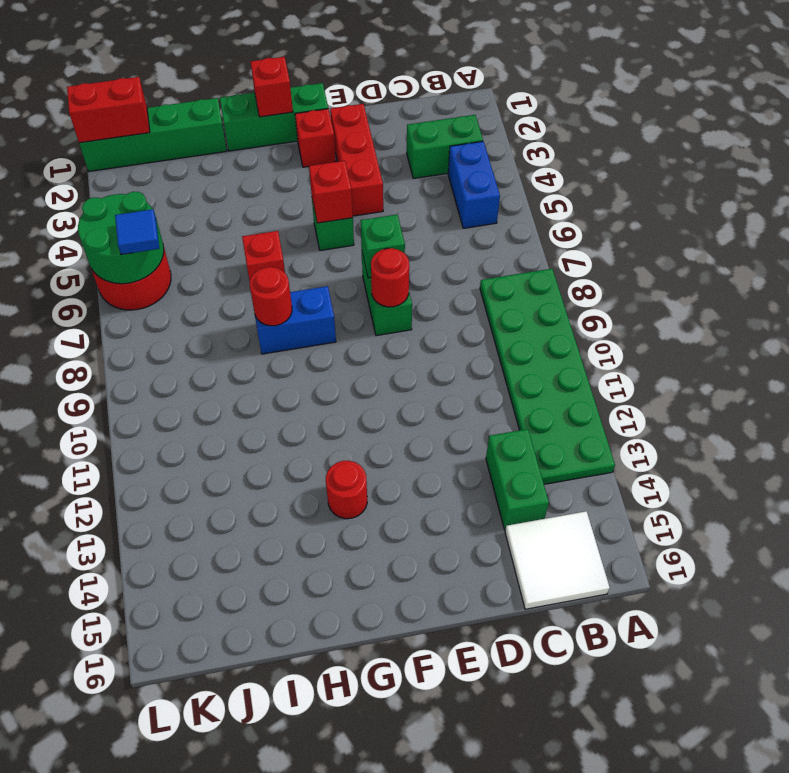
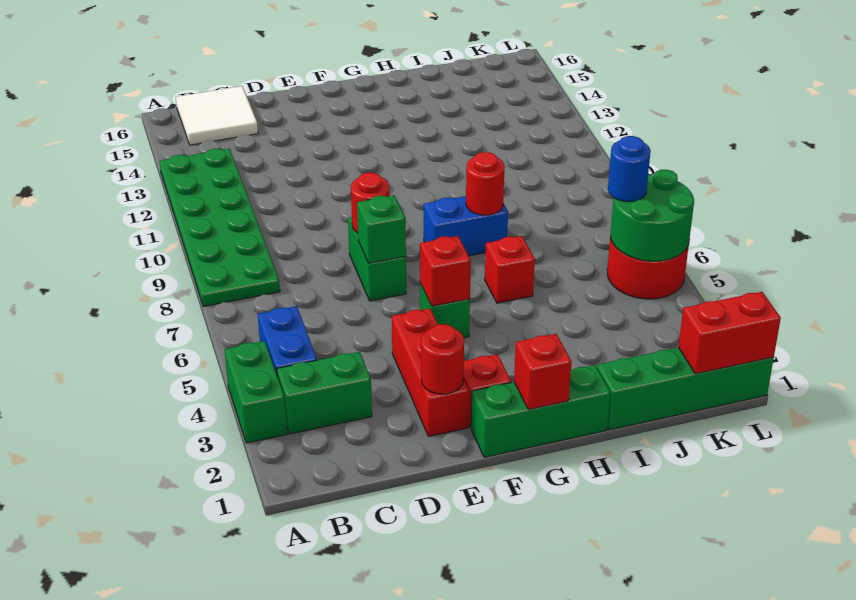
green 1x2 brick [486,429,549,530] -> green 1x2 brick moved to [225,341,287,443]
red 1x1 round brick [326,461,367,519] -> red 1x1 round brick moved to [421,324,464,394]
blue 1x1 tile [115,209,159,255] -> blue 1x1 round brick [608,136,651,202]

